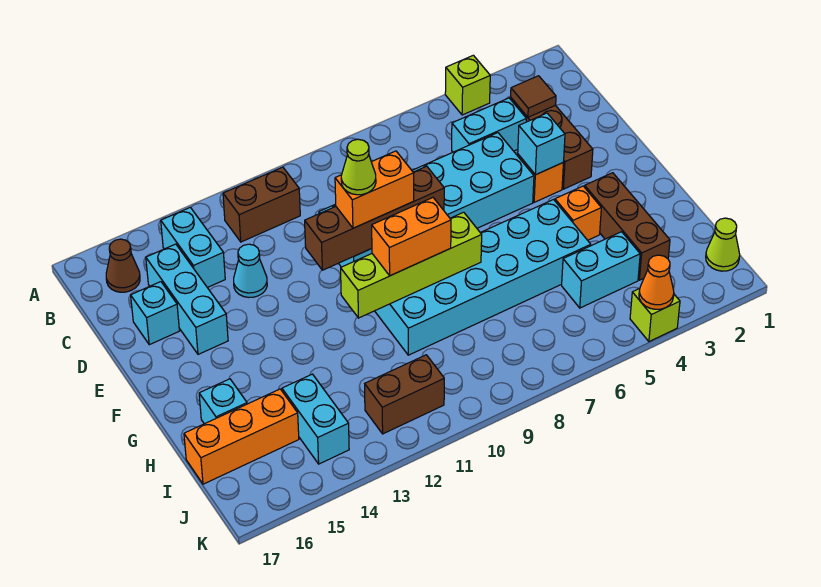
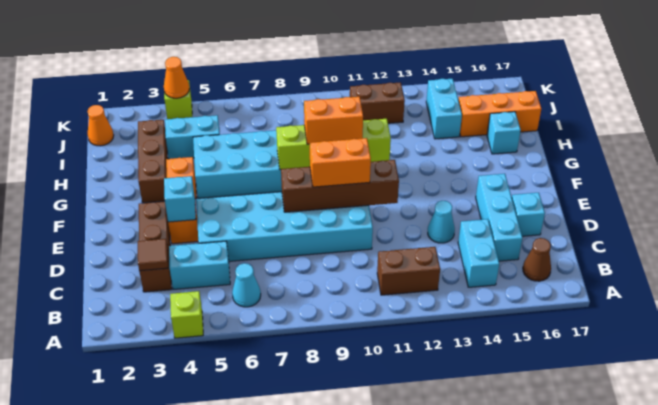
none -> cyan 1x1 cone [232,263,261,307]
lime 1x1 cone [341,139,376,195] -> none
lime 1x1 cone [706,218,740,271] -> orange 1x1 cone [88,105,114,146]

